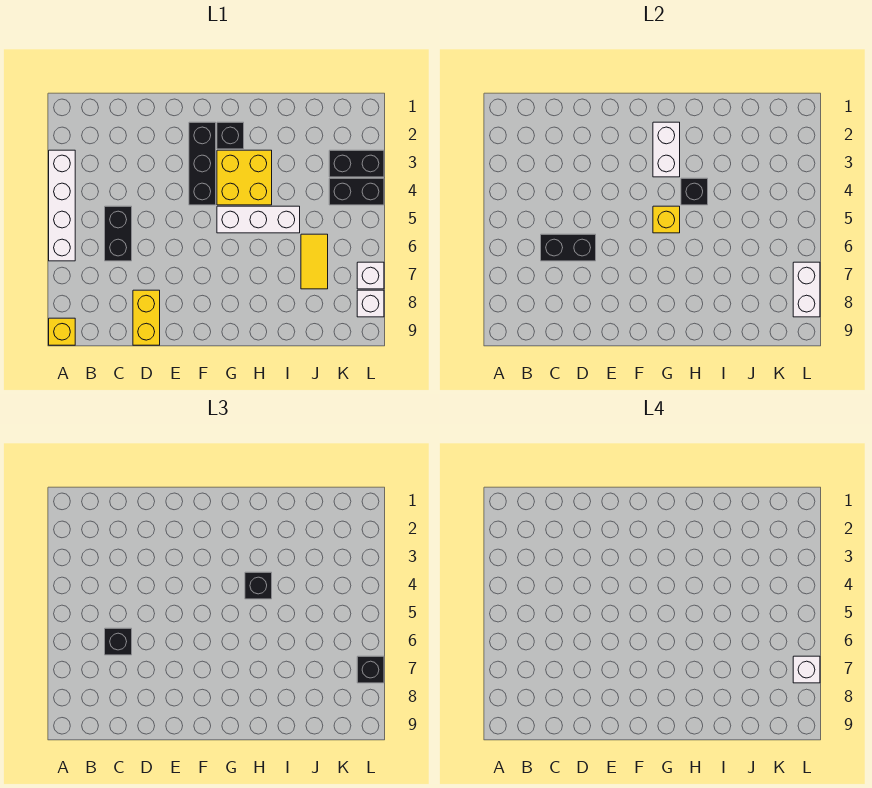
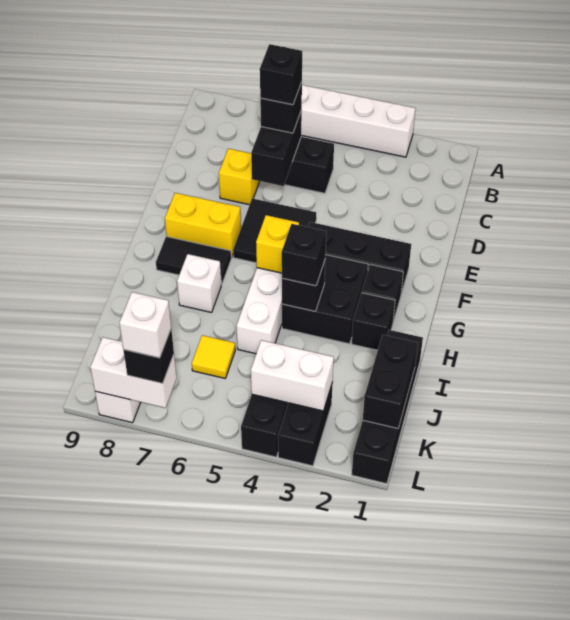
yellow 1x1 brick [49,318,75,345] -> yellow 1x1 brick moved to [219,148,260,205]
none -> black 1x1 brick [260,44,302,105]
yellow 1x2 brick [133,290,160,345] -> yellow 1x2 brick moved to [165,193,241,257]
none -> black 2x2 tile [233,198,316,263]
white 1x2 brick [653,122,680,177] -> white 1x2 brick moved to [251,340,334,411]
yellow 2x2 brick [217,150,272,205] -> black 2x2 brick [282,255,368,344]
none -> black 1x2 tile [156,236,231,285]
none -> black 1x1 brick [352,293,395,350]
none -> black 1x4 brick [352,330,423,484]
none -> black 1x2 brick [363,335,418,428]
yellow 1x2 tile [301,234,328,289] -> yellow 1x1 tile [192,335,235,378]
white 1x1 brick [357,262,384,289] -> white 1x1 brick moved to [177,254,221,312]

